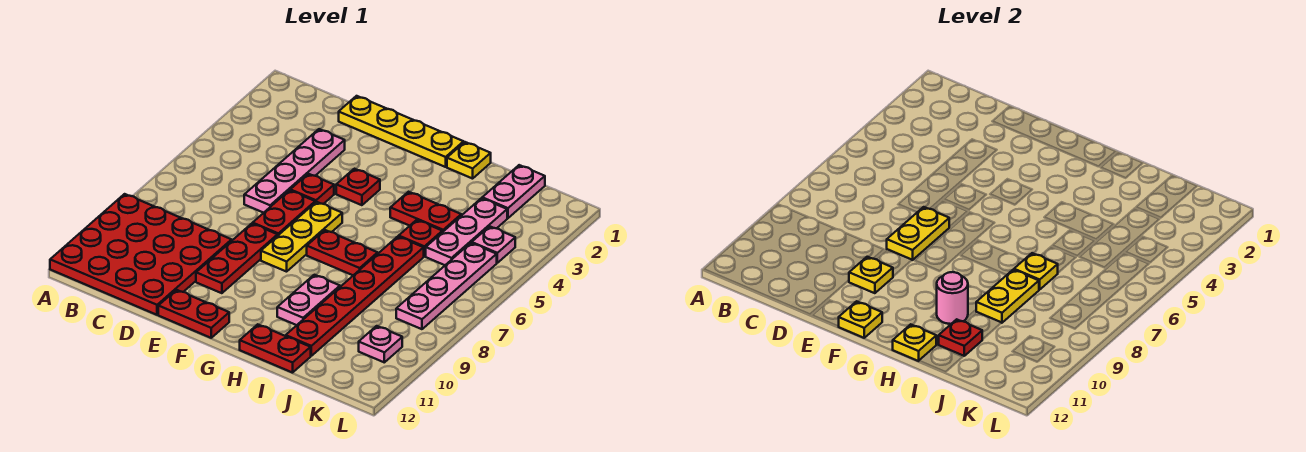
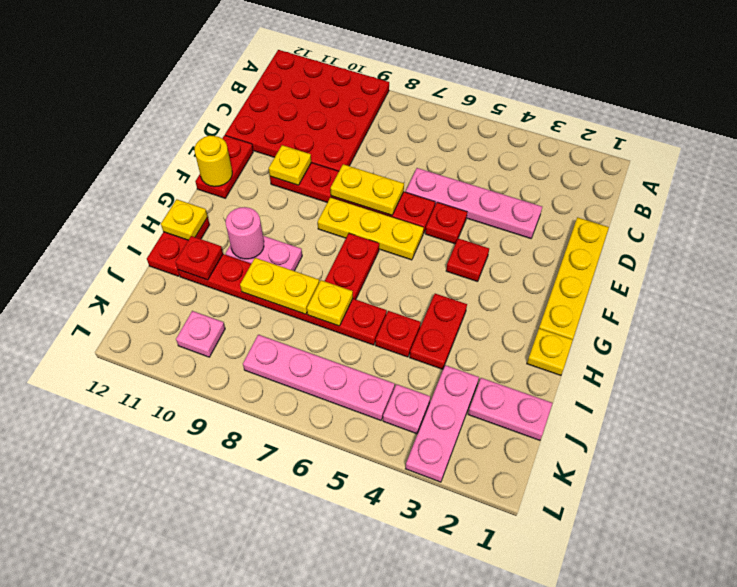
yellow 1x1 plate [838,301,882,338] -> yellow 1x1 round brick [195,136,232,187]
pink 1x3 plate [426,198,507,265] -> pink 1x3 plate turned to [405,365,479,482]

